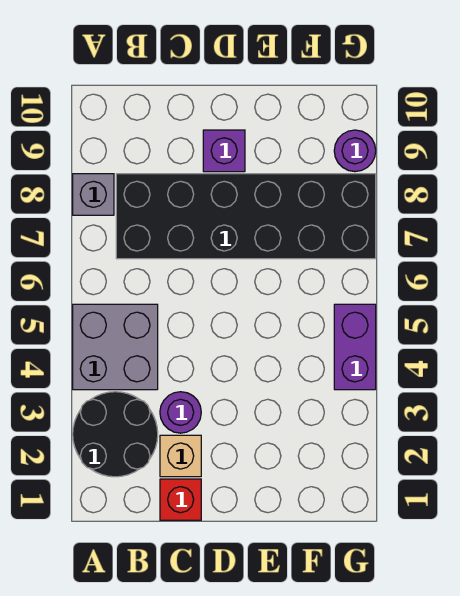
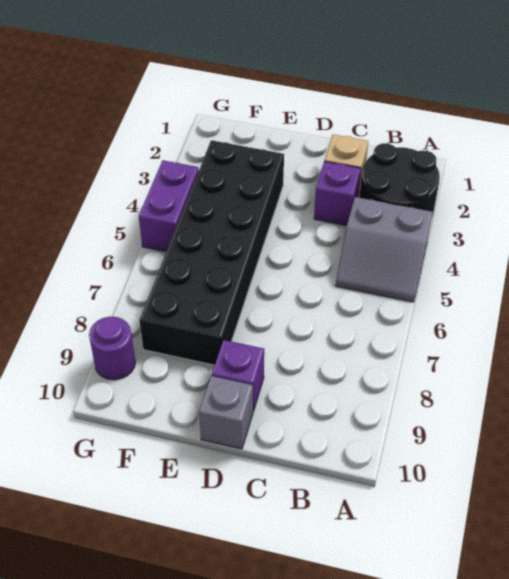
grey 2x2 brick [73,304,158,390] -> grey 2x2 slope [336,197,433,302]
grey 1x1 brick [73,174,114,215] -> grey 1x1 brick moved to [199,376,253,449]
black 2x6 brick [116,174,376,259] -> black 2x6 brick turned to [139,140,284,365]
red 1x1 brick [160,479,201,520] -> none
purple 1x1 round brick [160,392,201,433] -> purple 1x1 brick [314,161,361,226]

